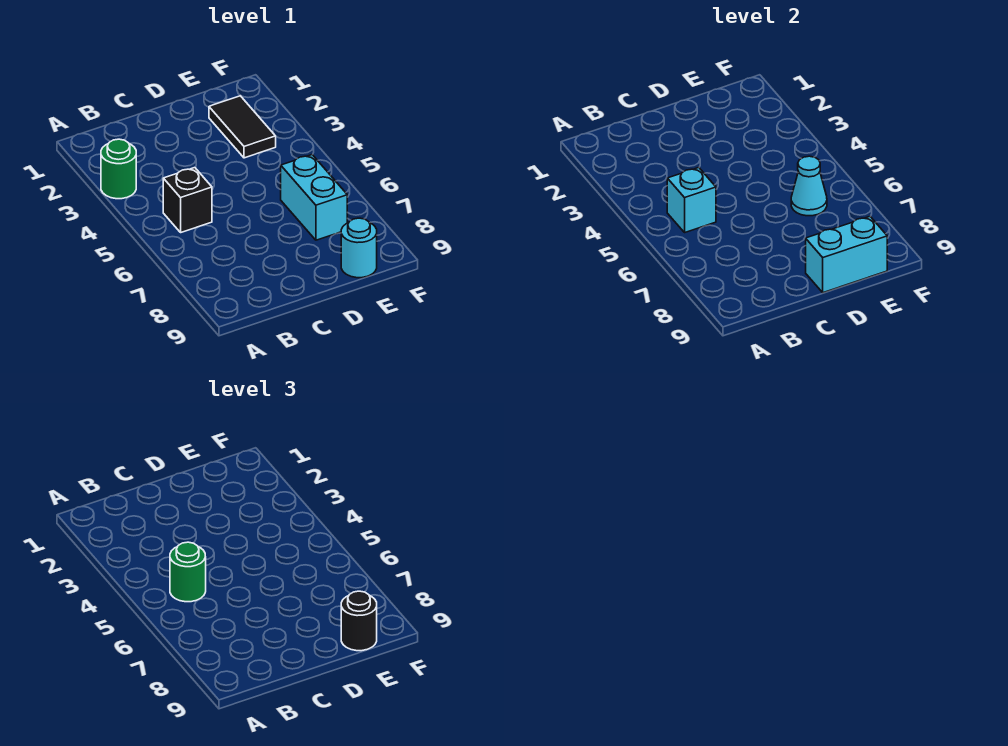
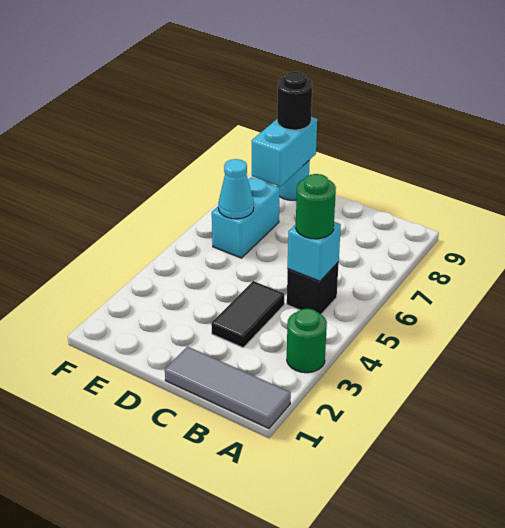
none -> grey 1x3 tile [165,347,291,428]
cyan 1x2 brick [806,217,887,293] -> cyan 1x2 brick turned to [252,117,317,187]
black 1x2 tile [209,96,276,158] -> black 1x2 tile moved to [211,281,284,347]

